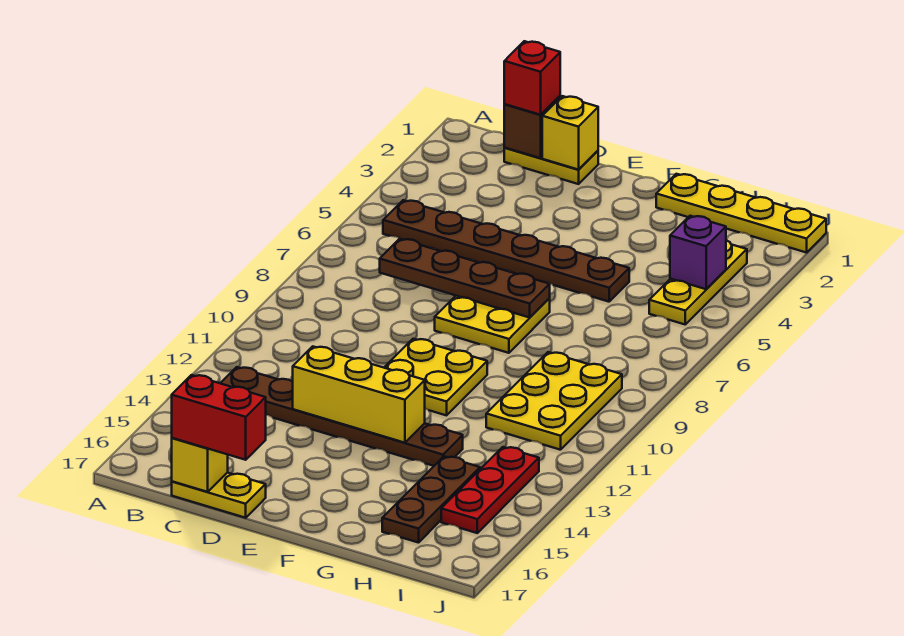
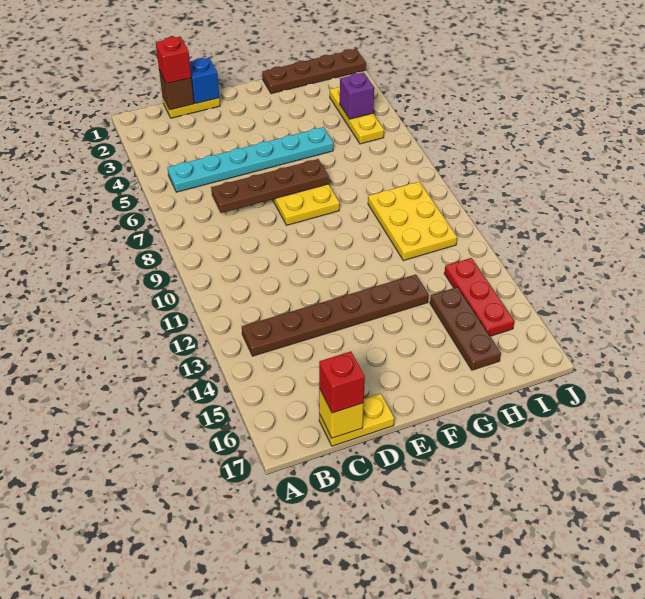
brown 1x6 plate [383,200,629,302] -> cyan 1x6 plate [167,127,333,192]
red 1x2 brick [172,375,266,460] -> red 1x1 brick [319,351,365,413]
yellow 1x1 brick [542,96,598,170] -> blue 1x1 brick [190,58,219,103]
yellow 1x3 brick [293,346,425,443] -> none
yellow 2x2 plate [384,339,487,415] -> none
yellow 1x4 plate [656,174,826,253] -> brown 1x4 plate [262,49,366,94]

